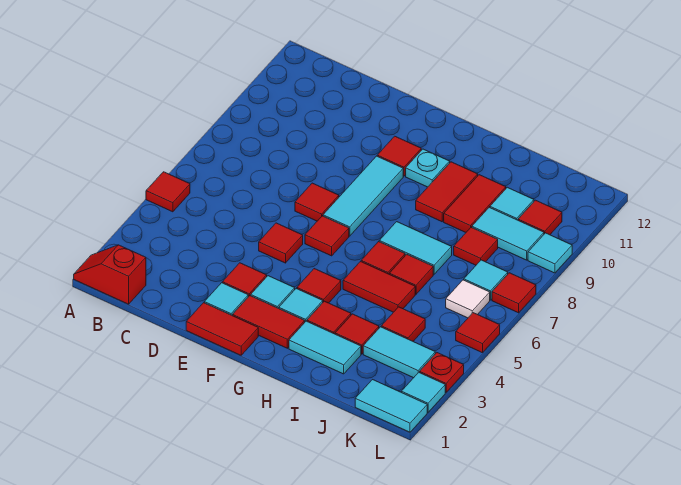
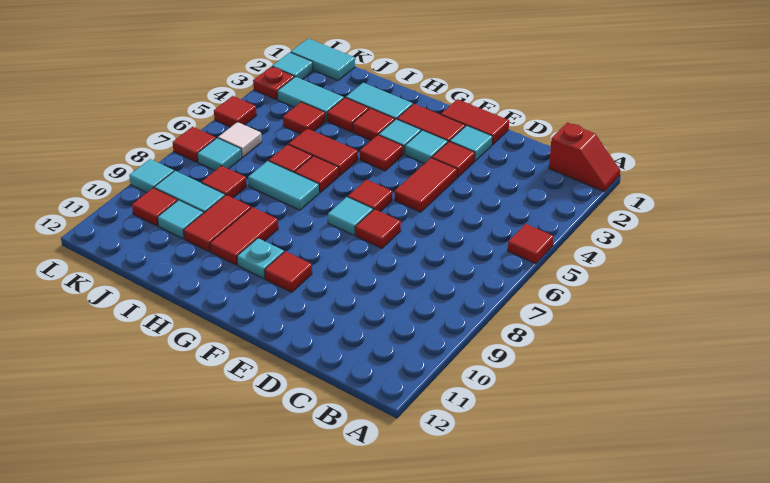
red 1x1 tile [259,223,303,263] -> red 1x2 tile [395,158,457,212]
cyan 1x3 tile [323,156,403,236] -> cyan 1x1 tile [328,197,373,235]

